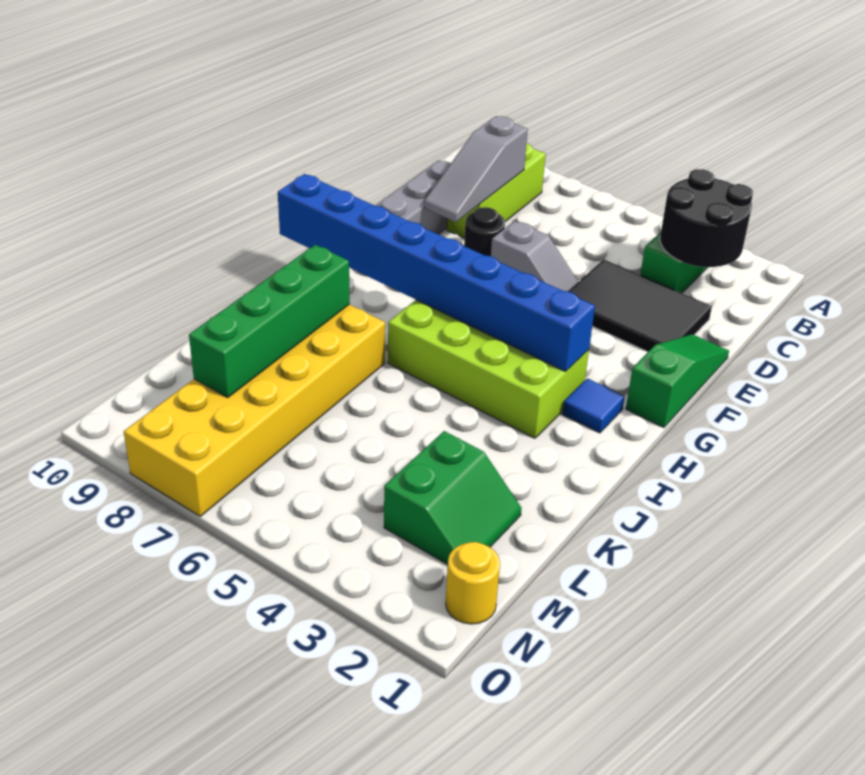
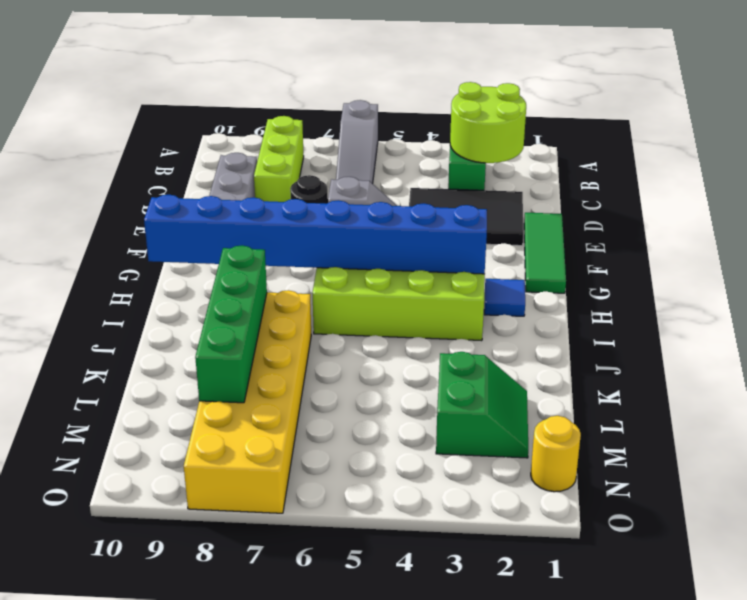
black 2x2 round brick [660,169,753,267] -> lime 2x2 round brick [450,82,526,163]
grey 1x3 slope [424,116,528,222] -> grey 1x3 slope moved to [336,100,378,184]
green 1x3 slope [626,334,729,428] -> green 1x3 tile [524,213,566,293]

